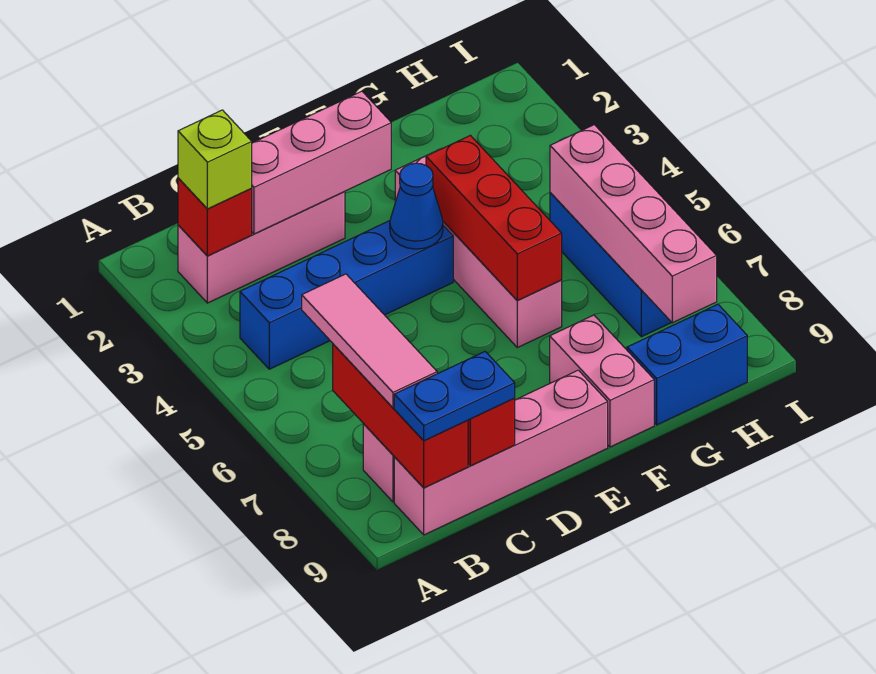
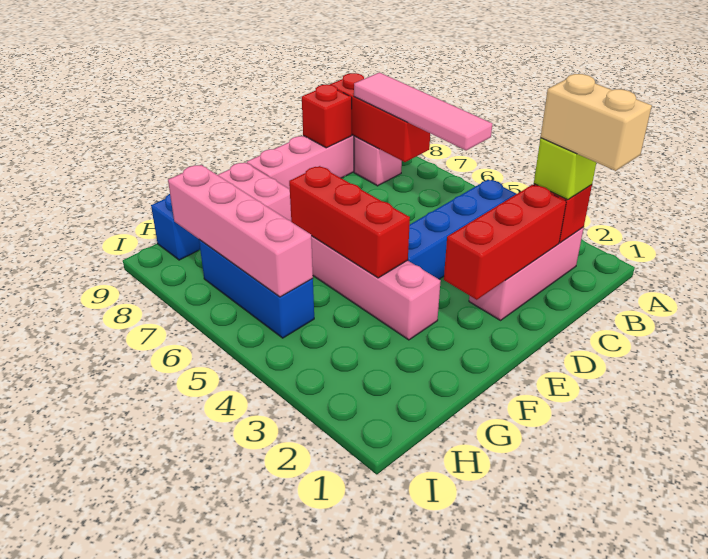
none -> tan 1x2 brick [541,74,652,171]
pink 1x3 tile [302,274,437,408] -> pink 1x4 tile [354,72,492,150]
blue 1x2 plate [394,352,515,441] -> none
pink 1x3 brick [252,91,391,234] -> red 1x3 brick [444,185,566,300]
blue 1x1 cone [390,163,443,249] -> none

